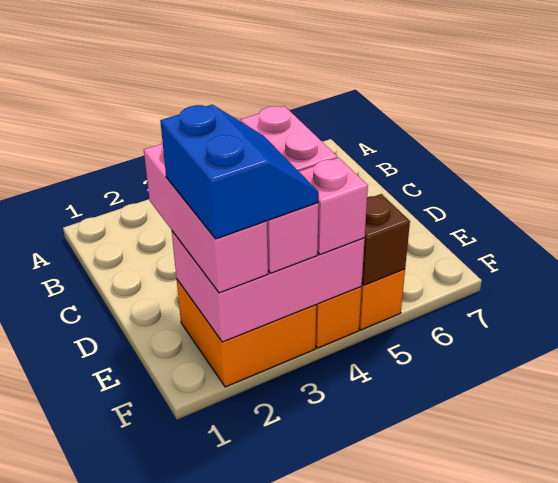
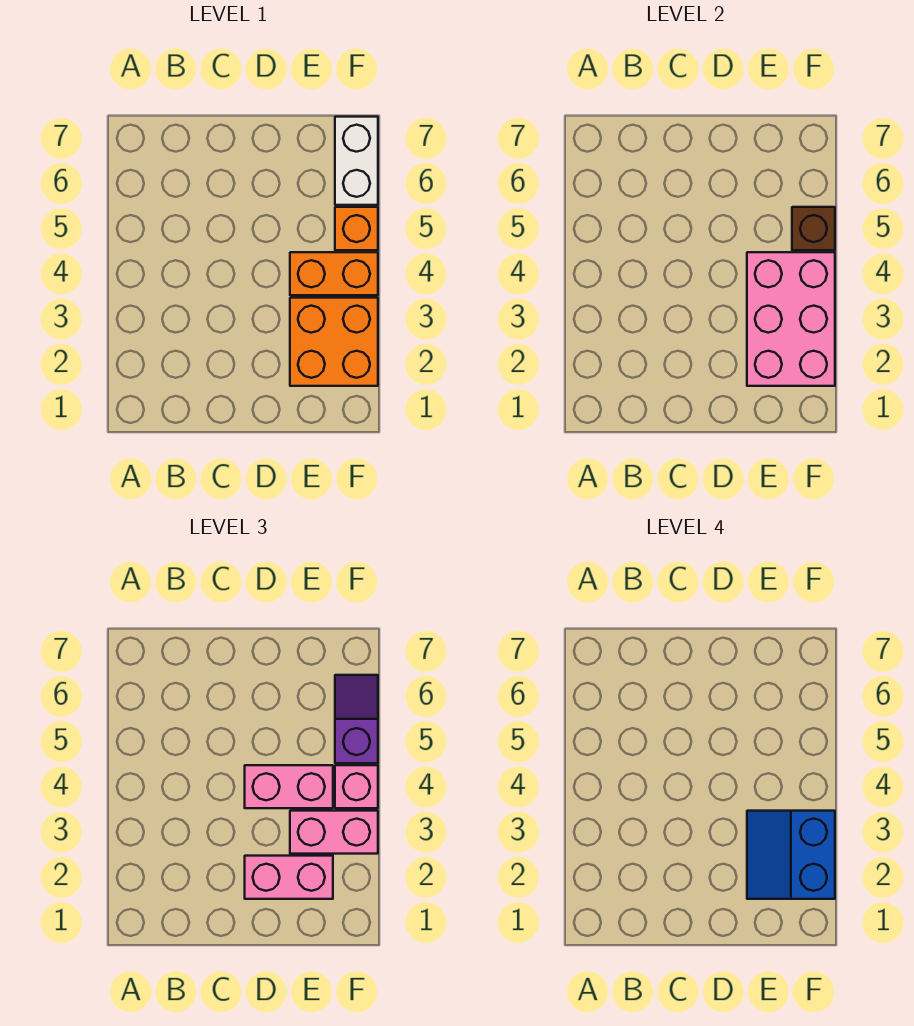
pink 1x3 brick [144,142,268,293] -> pink 1x2 brick [245,856,333,899]
blue 2x2 slope [160,105,319,239] -> blue 2x2 slope turned to [747,811,835,899]
none -> purple 1x2 slope [335,675,378,763]
none -> white 1x2 brick [335,117,378,205]

